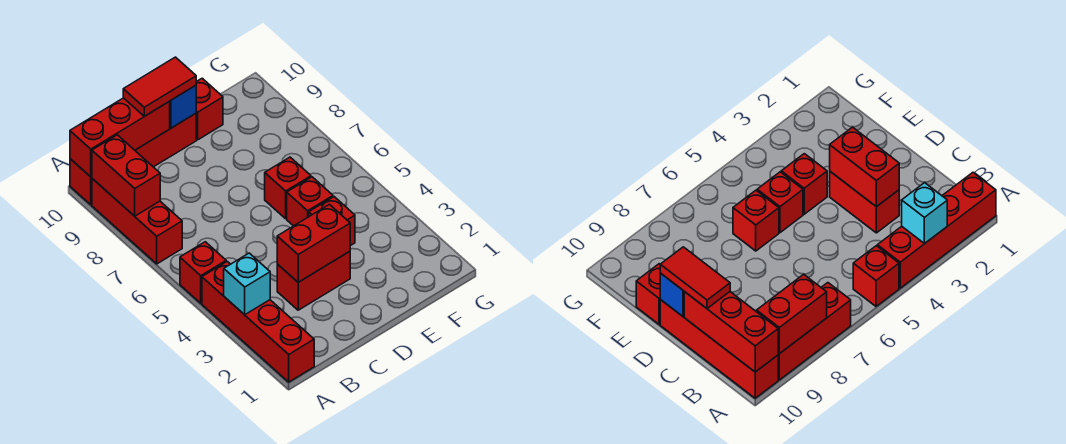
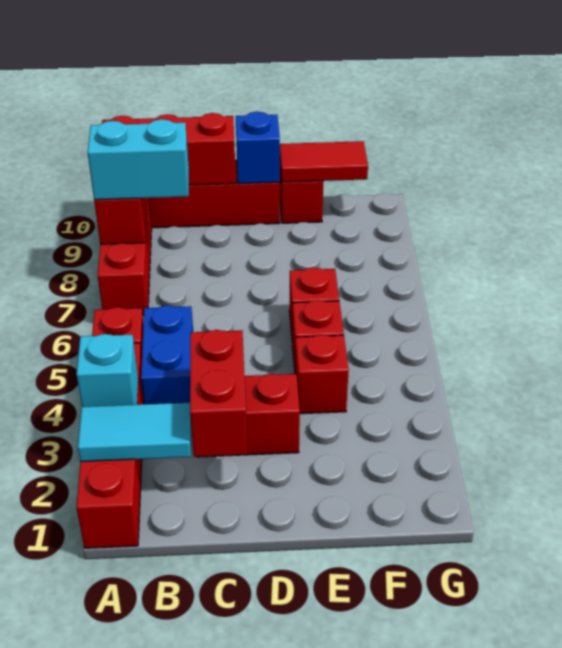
none -> cyan 1x2 tile [78,403,191,462]
none -> cyan 1x2 brick [88,119,189,200]
none -> blue 1x2 brick [141,306,193,404]
red 1x2 brick [277,204,350,282] -> red 1x2 brick turned to [190,330,247,457]
red 1x2 tile [123,57,196,116] -> red 1x2 tile moved to [280,141,368,182]

